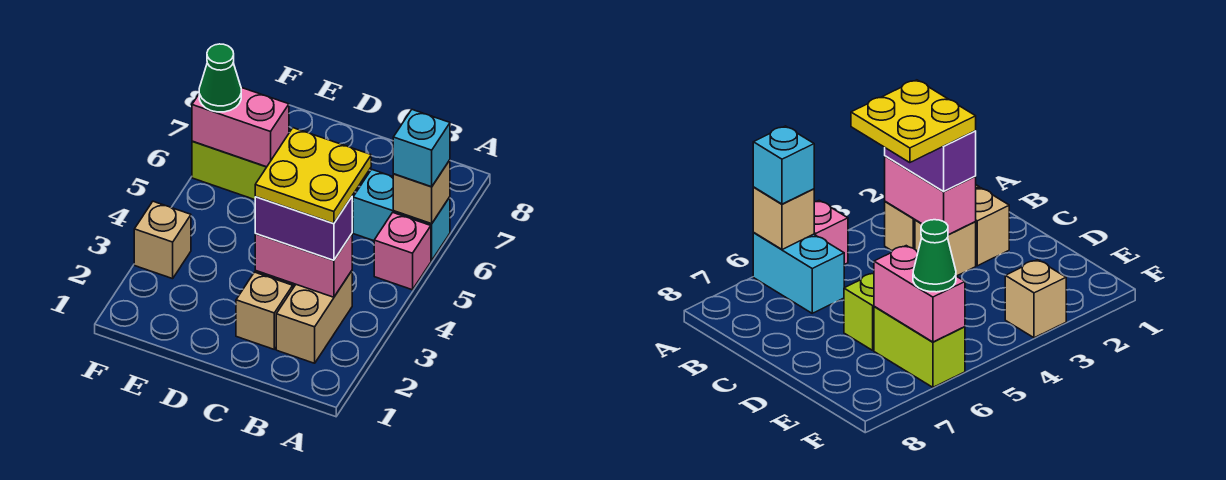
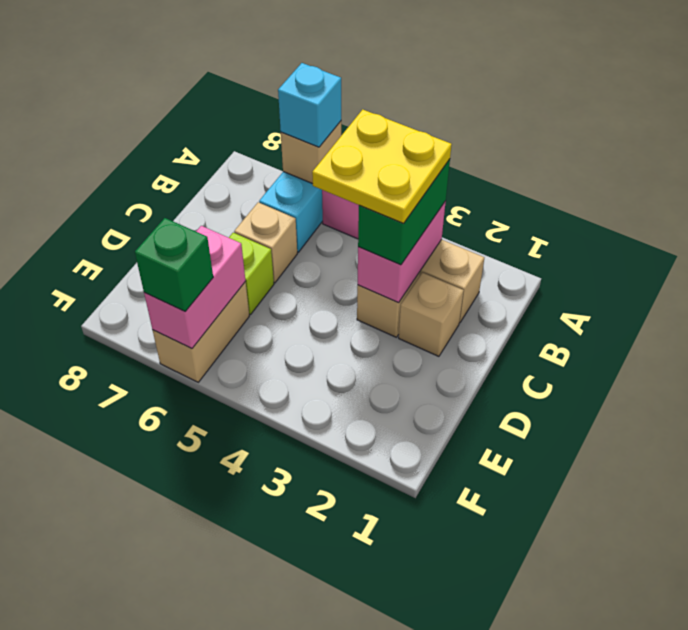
purple 1x2 brick [255,197,352,260] -> green 1x2 brick [358,159,450,265]
lime 1x2 brick [192,141,266,200] -> tan 1x2 brick [153,282,249,382]
tan 1x1 brick [134,201,191,279] -> tan 1x1 brick moved to [234,202,297,283]
green 1x1 cone [199,44,241,112] -> green 1x1 brick [135,218,213,311]

